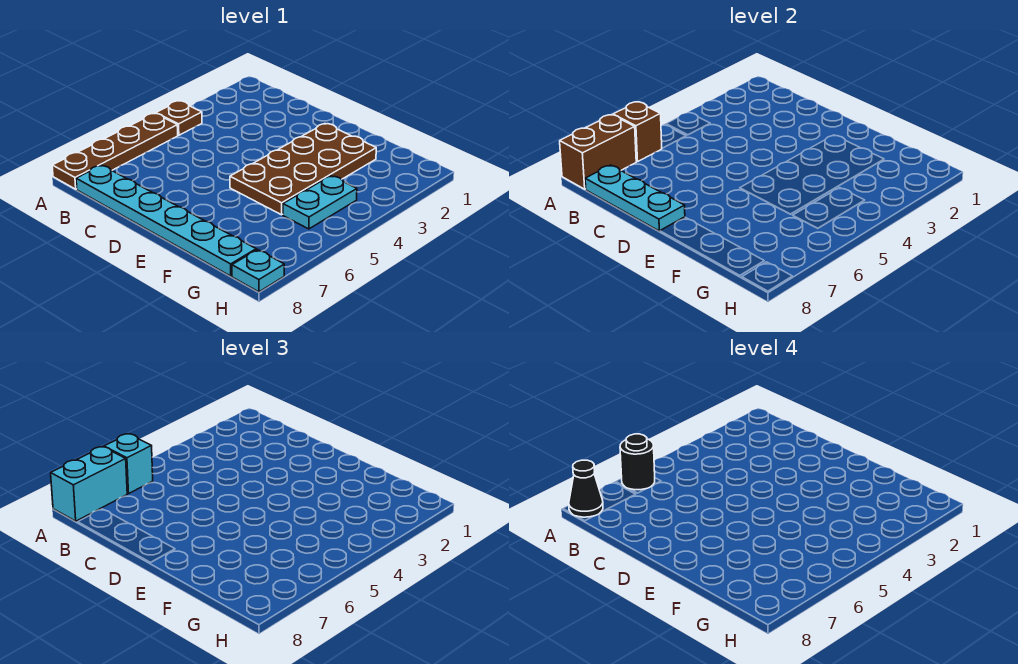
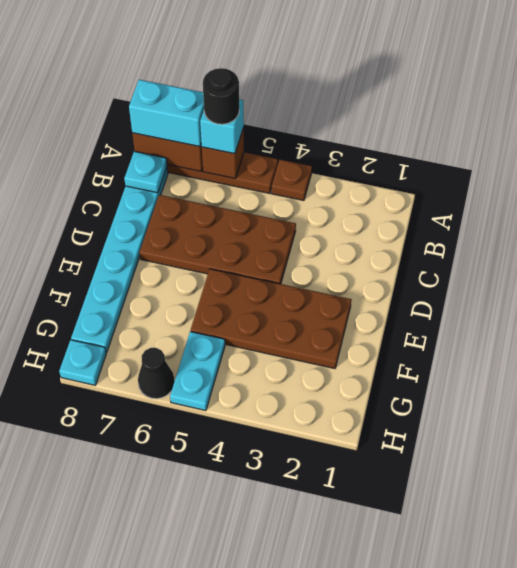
black 1x1 cone [569,460,603,517] -> black 1x1 cone moved to [138,348,175,399]
cyan 1x3 plate [585,165,685,231] -> cyan 1x1 plate [124,151,167,193]
none -> brown 2x4 plate [140,195,296,284]
cyan 1x2 plate [283,176,357,229] -> cyan 1x2 plate turned to [170,332,225,411]

